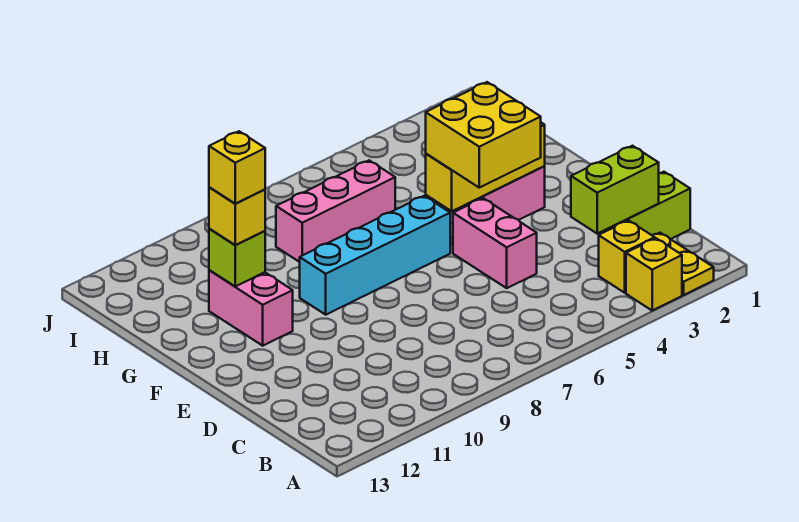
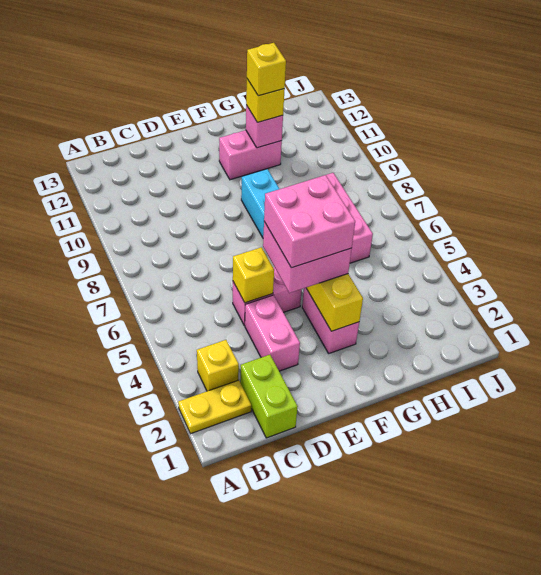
yellow 1x1 brick [626,238,682,310] -> yellow 1x1 brick moved to [233,247,274,303]
lime 1x2 brick [571,146,659,233] -> none
none -> pink 1x2 brick [245,295,300,371]
yellow 2x2 brick [426,82,541,188] -> pink 2x2 brick [263,222,352,293]
none -> pink 2x2 brick [264,175,355,268]
lime 1x1 brick [209,229,265,286] -> pink 1x1 brick [246,105,283,148]

